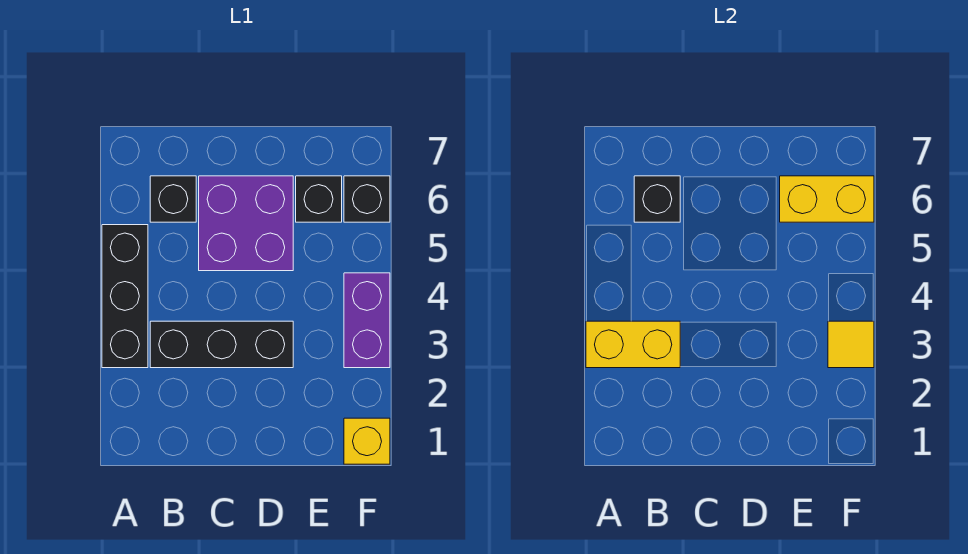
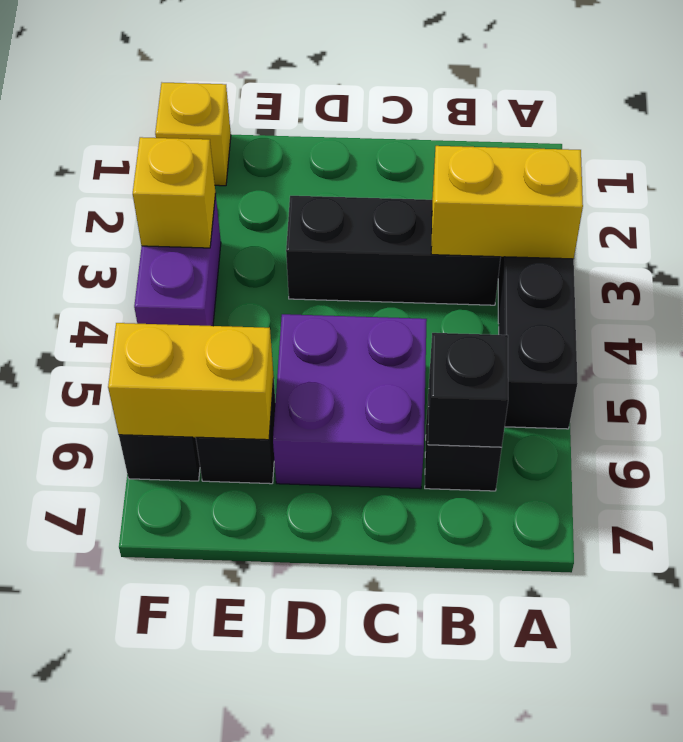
yellow 1x1 tile [828,321,874,368] -> yellow 1x1 brick [133,137,216,248]

